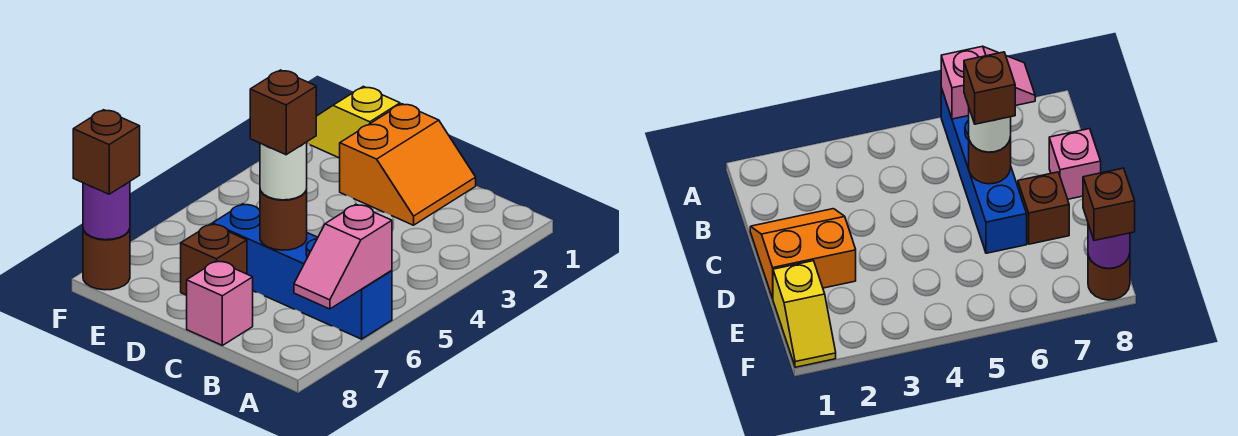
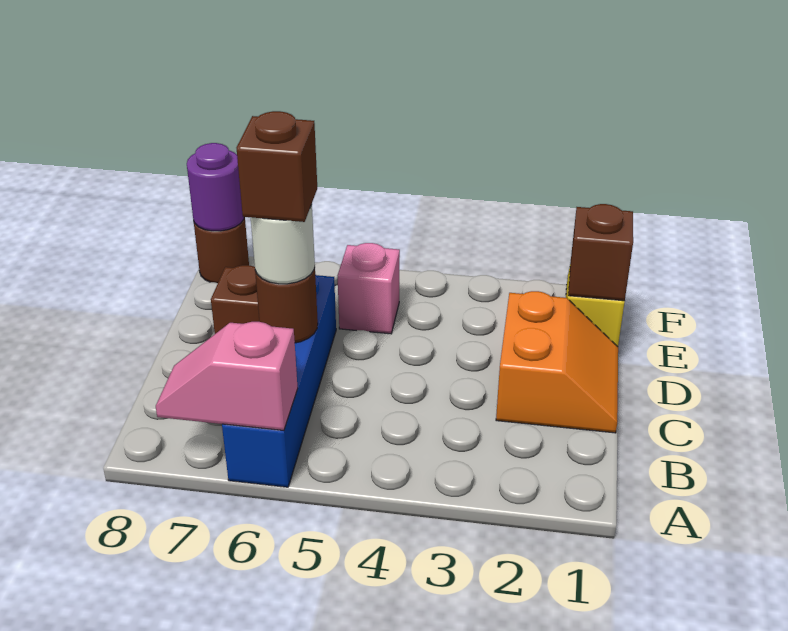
orange 2x2 slope [340,104,476,225] -> orange 2x2 slope turned to [496,291,618,433]
pink 1x1 brick [187,261,253,345] -> pink 1x1 brick moved to [338,243,400,334]
brown 1x1 brick [73,110,140,194] -> brown 1x1 brick moved to [568,204,633,301]

